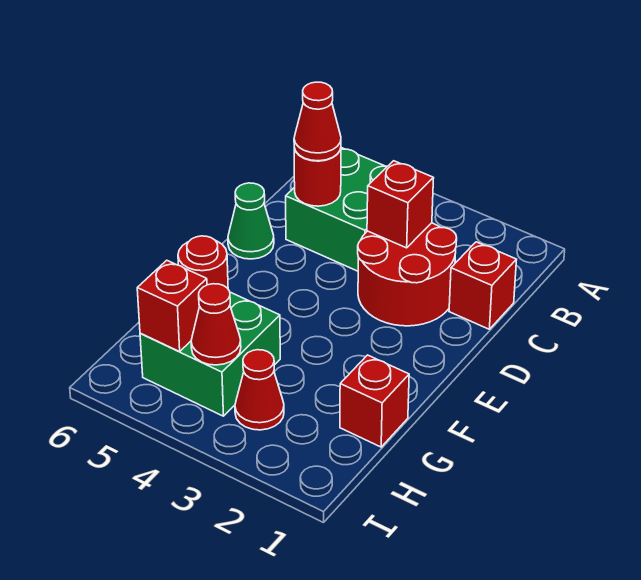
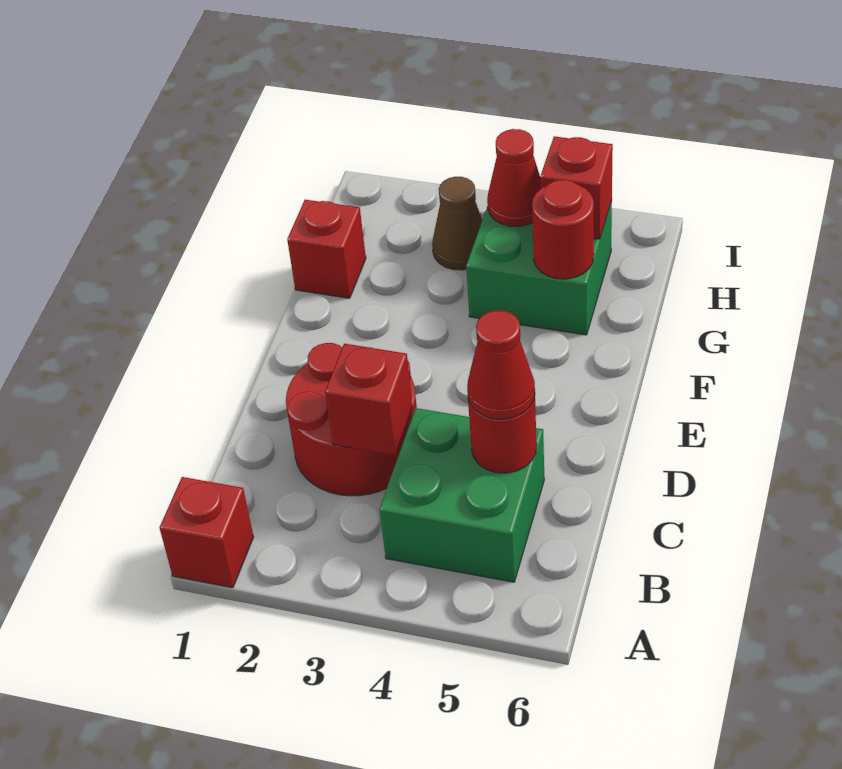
red 1x1 brick [449,242,517,329] -> red 1x1 brick moved to [160,477,254,588]
green 1x1 cone [228,183,274,259] -> none
red 1x1 cone [235,350,284,430] -> brown 1x1 cone [432,177,482,270]

